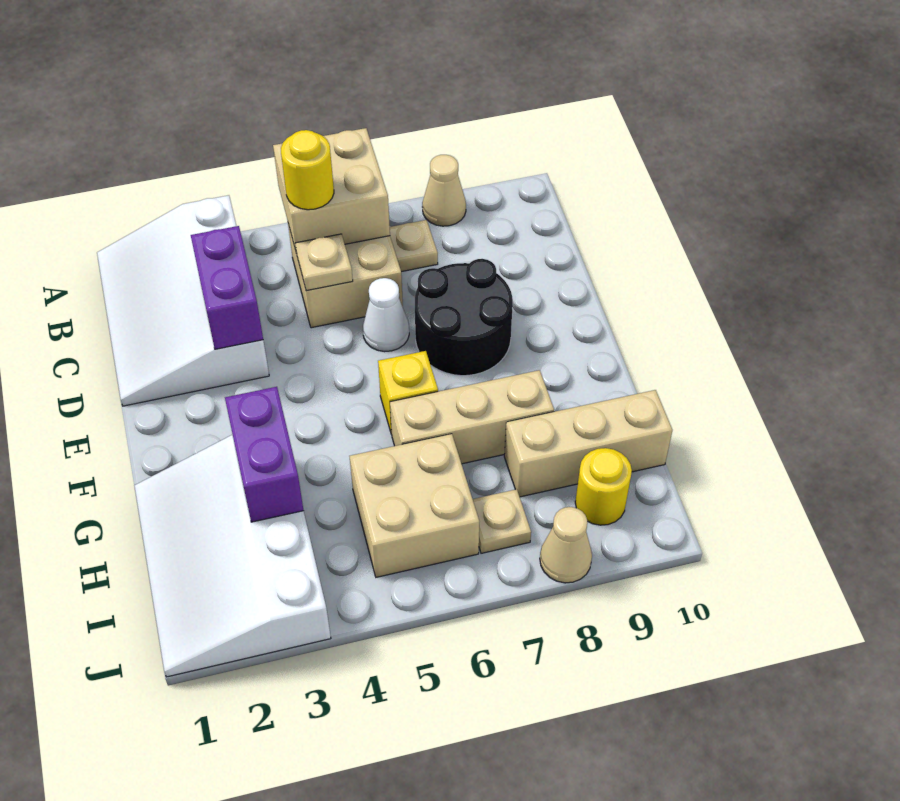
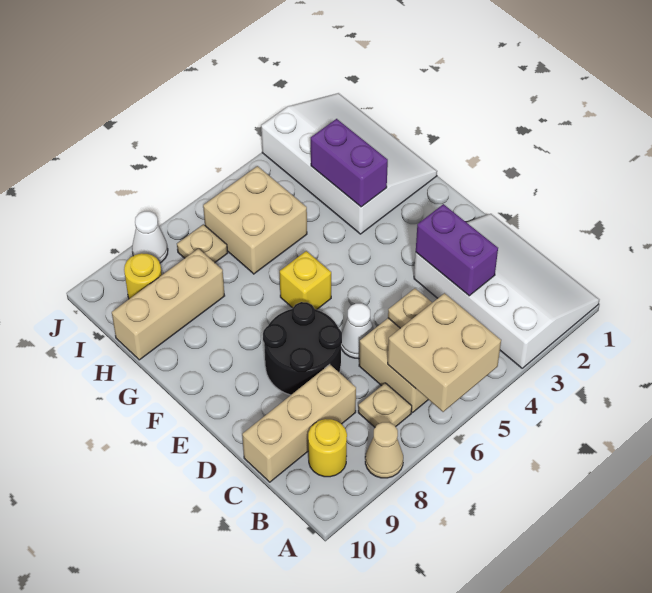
yellow 1x1 round brick [281,130,334,210] -> yellow 1x1 round brick moved to [308,419,347,477]
tan 1x3 brick [390,370,554,464] -> tan 1x3 brick moved to [242,364,356,482]
tan 1x1 cone [540,507,592,583] -> white 1x1 cone [132,211,168,263]

